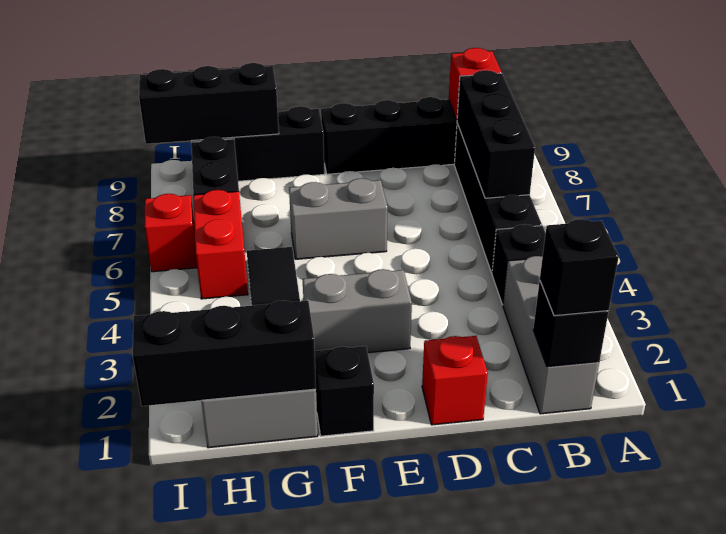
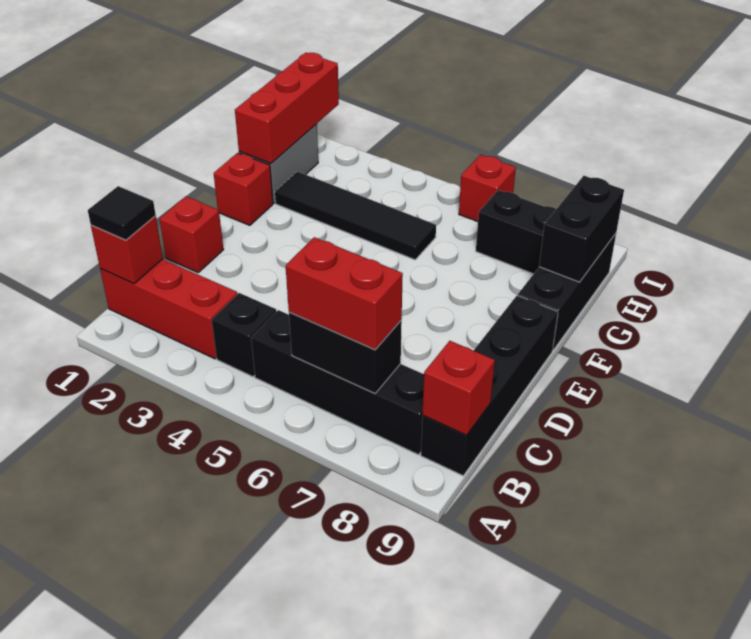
grey 1x3 brick [503,256,599,414] -> red 1x3 brick [100,259,238,359]
black 1x1 brick [533,281,609,367] -> red 1x1 brick [91,216,163,284]
black 1x1 brick [540,219,619,316] -> black 1x1 tile [88,186,156,240]
black 1x3 brick [457,70,535,198] -> black 1x2 brick [289,312,402,394]
grey 1x2 brick [303,269,412,353] -> none
grey 1x2 brick [289,178,388,259] -> none
black 1x1 brick [315,346,374,436] -> red 1x1 brick [214,153,273,225]
black 1x3 brick [133,300,316,406] -> red 1x3 brick [235,53,339,163]
black 1x3 brick [139,63,279,144] -> black 1x2 brick [539,176,624,282]
red 1x2 brick [193,190,248,299] -> red 1x2 brick moved to [286,237,403,350]

